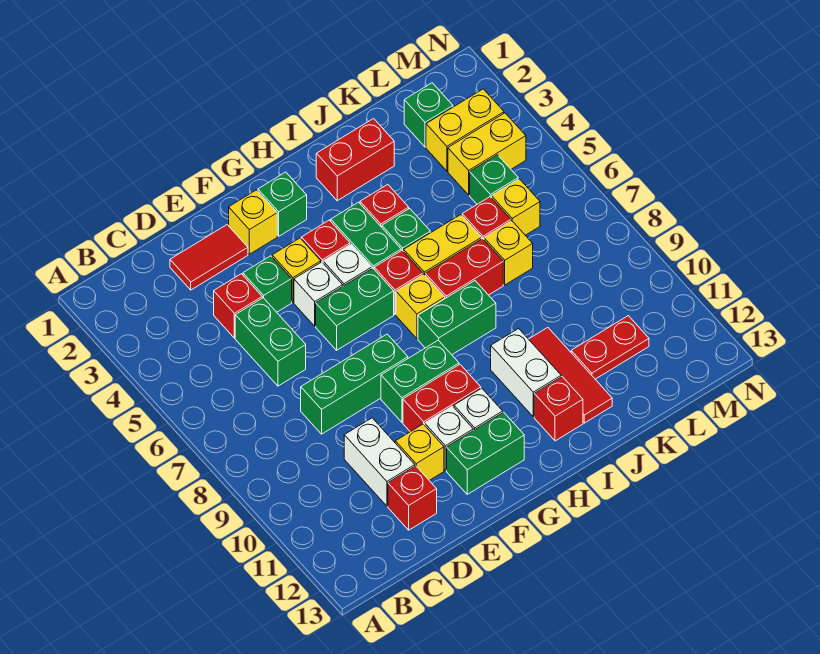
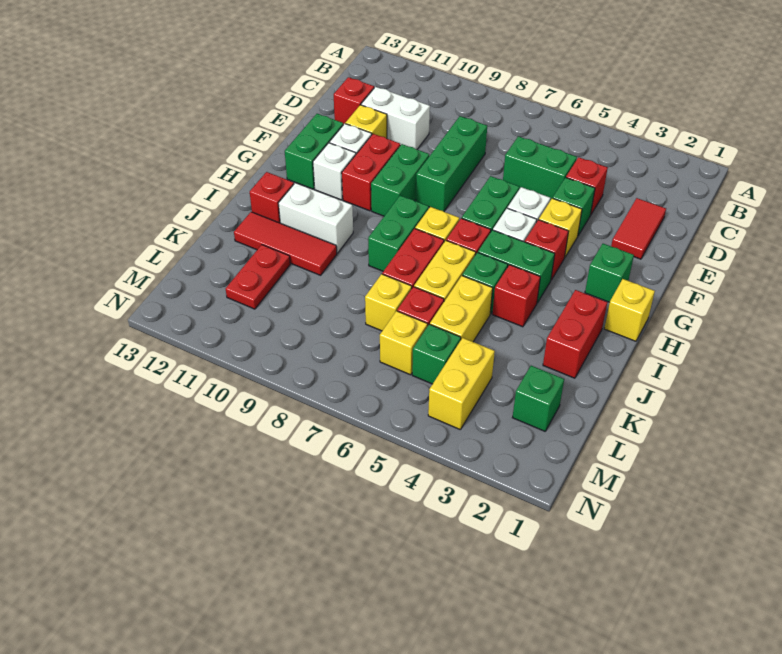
yellow 1x1 brick [229,190,277,254] -> yellow 1x1 brick moved to [604,279,655,341]
yellow 1x2 brick [426,89,504,171] -> yellow 1x2 brick moved to [430,276,493,342]

